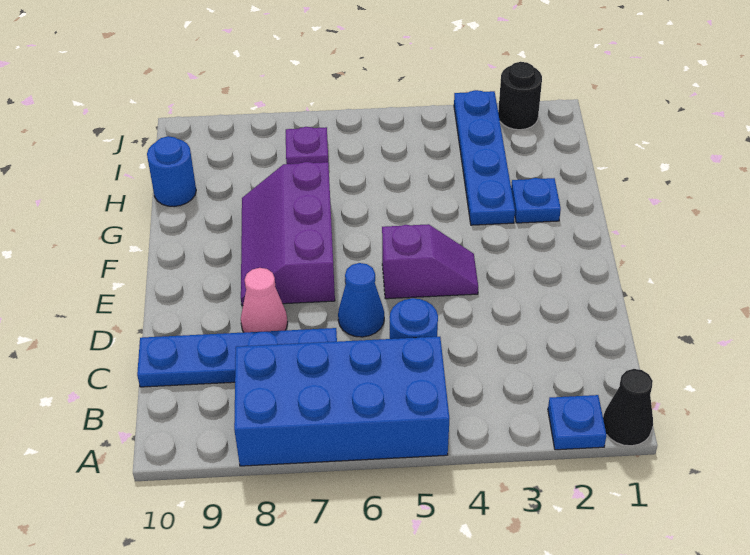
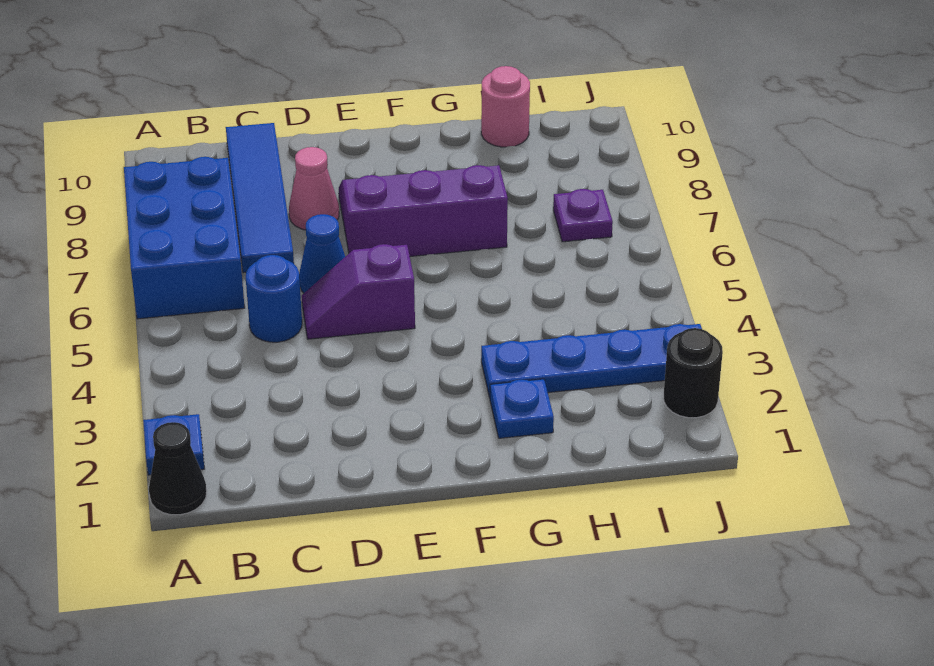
blue 2x4 brick [234,337,449,466] -> blue 2x3 brick [124,157,245,319]
blue 1x4 plate [137,328,337,387] -> blue 1x4 tile [226,123,294,273]
purple 1x2 slope [382,224,478,299] -> purple 1x2 slope turned to [302,244,415,339]
blue 1x1 round brick [147,136,196,207] -> pink 1x1 round brick [481,66,530,147]

